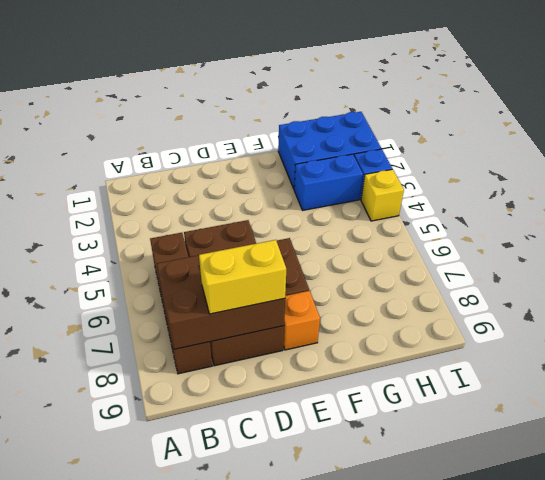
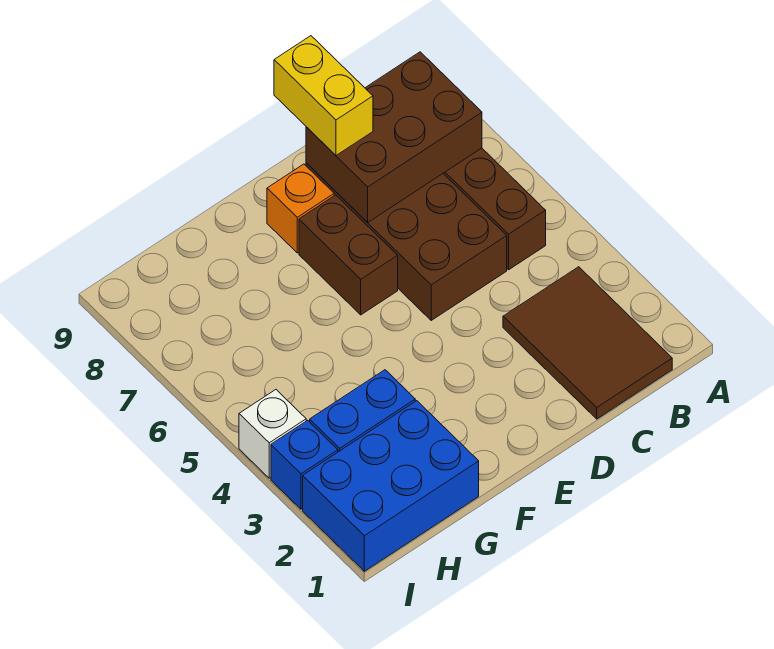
none -> brown 2x3 tile [503,267,672,419]
yellow 1x2 brick [199,240,286,314] -> yellow 1x2 brick turned to [274,36,373,155]
yellow 1x1 brick [361,169,404,221] -> white 1x1 brick [239,390,306,478]

